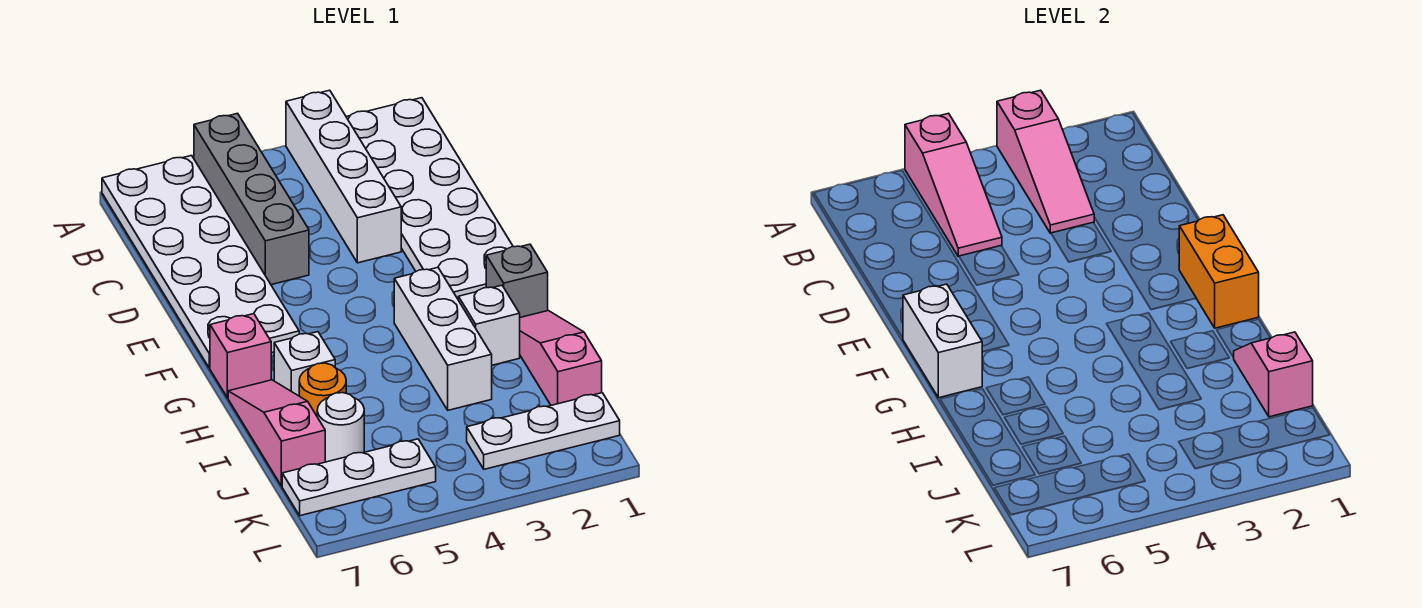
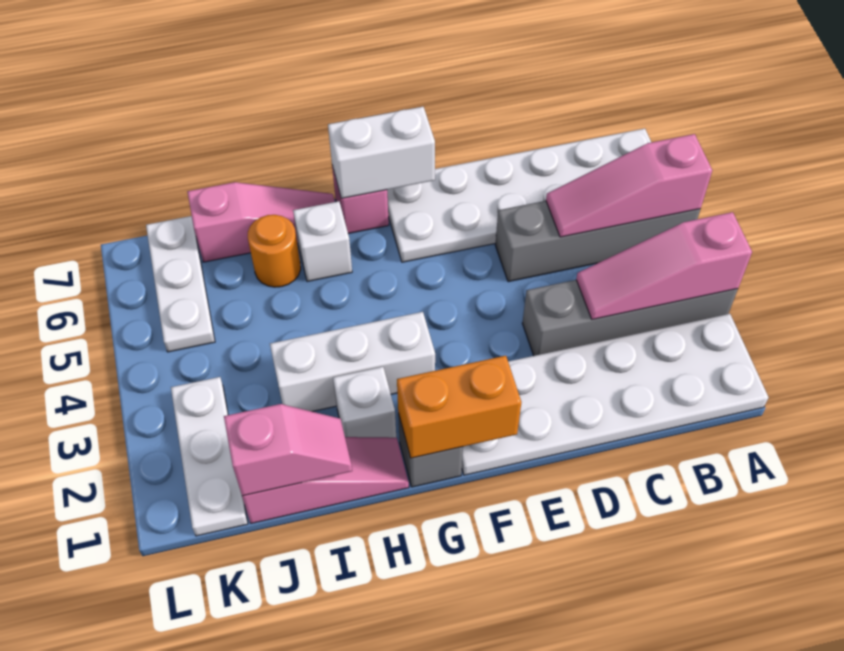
white 1x4 brick [286,90,401,263] -> grey 1x4 brick [522,280,738,356]
white 1x1 round brick [317,393,364,462] -> none

